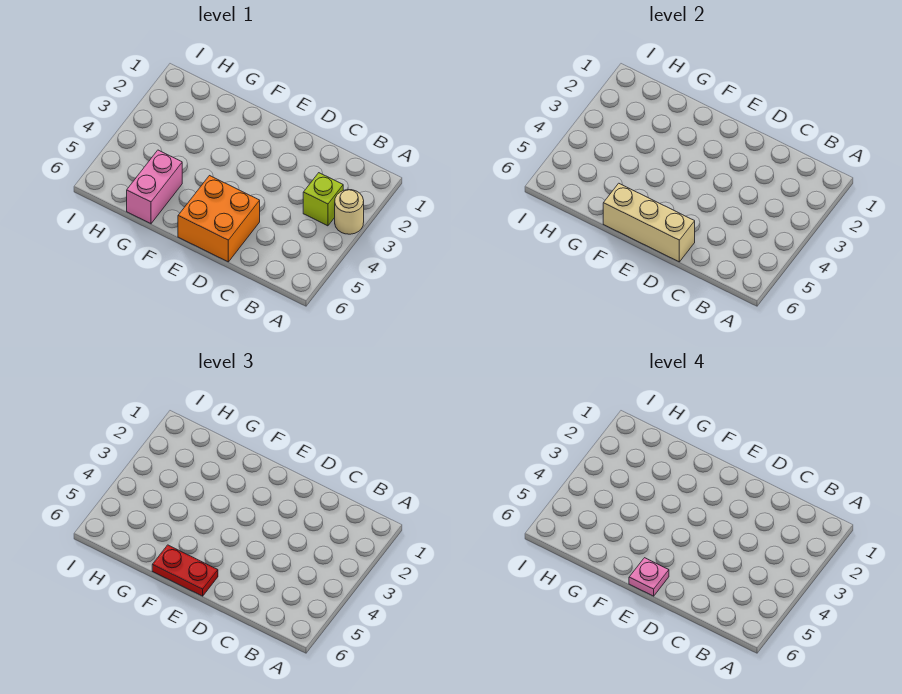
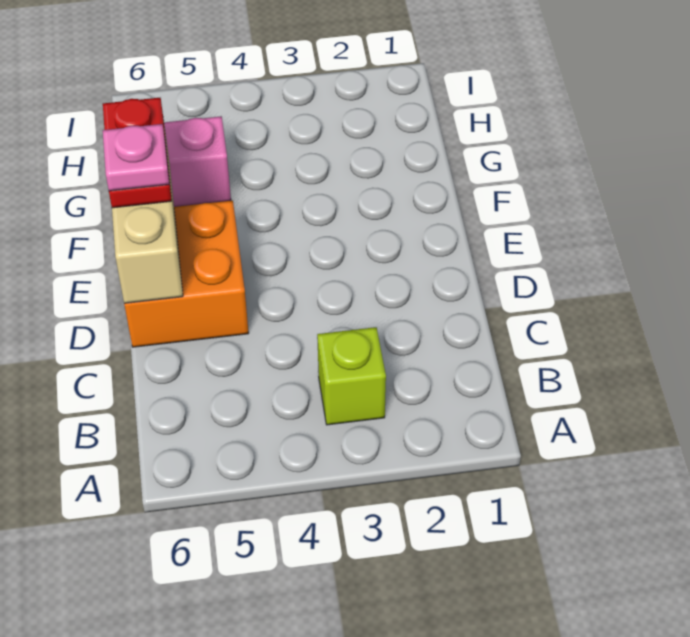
tan 1x1 round brick [335,190,364,234] -> none

